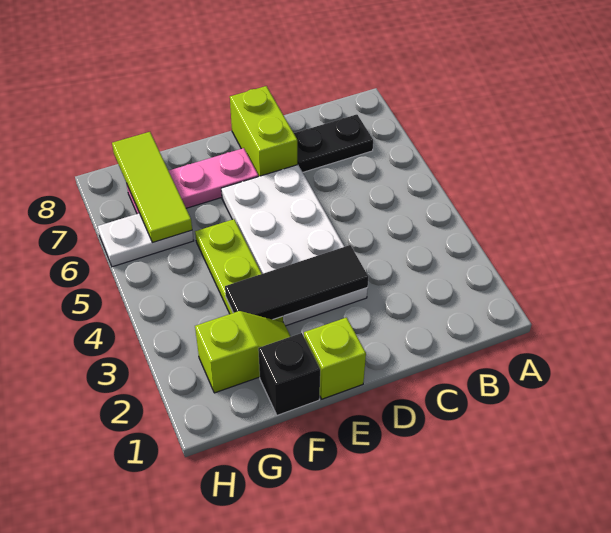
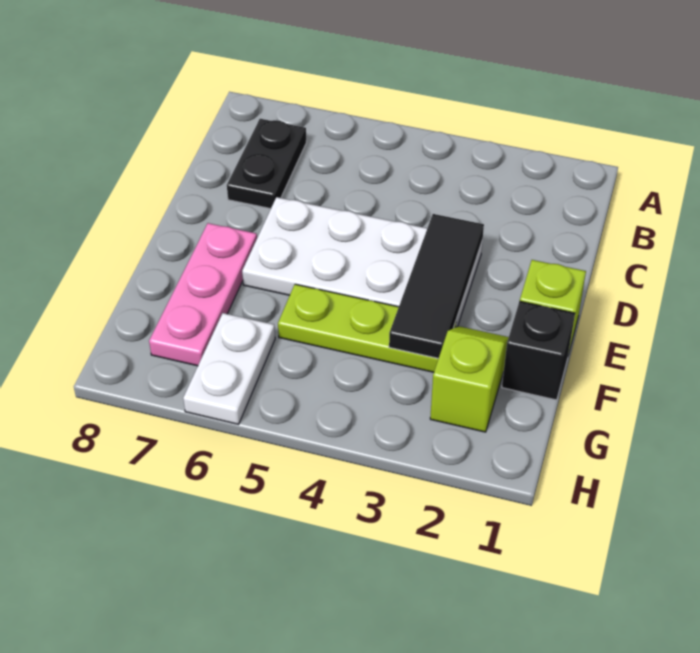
lime 1x2 brick [230,86,297,177] -> none
lime 1x3 tile [112,132,192,242] -> none

